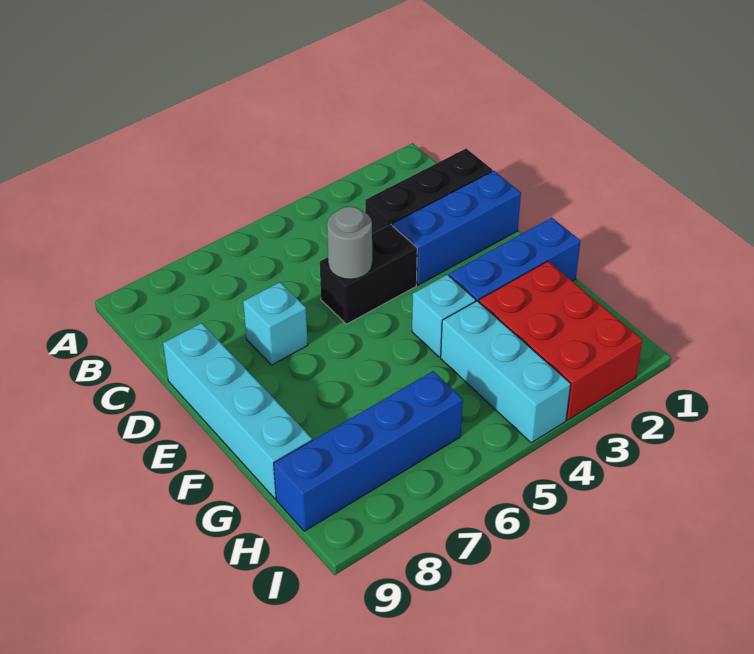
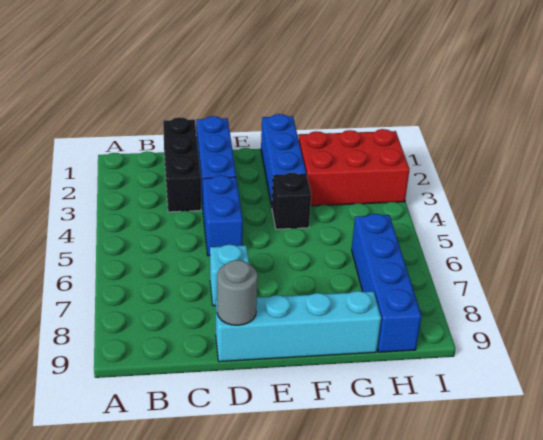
black 1x2 brick [320,225,417,324] -> blue 1x2 brick [203,175,243,256]
grey 1x1 round brick [327,207,372,279] -> grey 1x1 round brick moved to [217,260,258,325]
cyan 1x1 brick [412,275,476,357] -> black 1x1 brick [272,173,311,229]
cyan 1x3 brick [441,301,571,443] -> none

